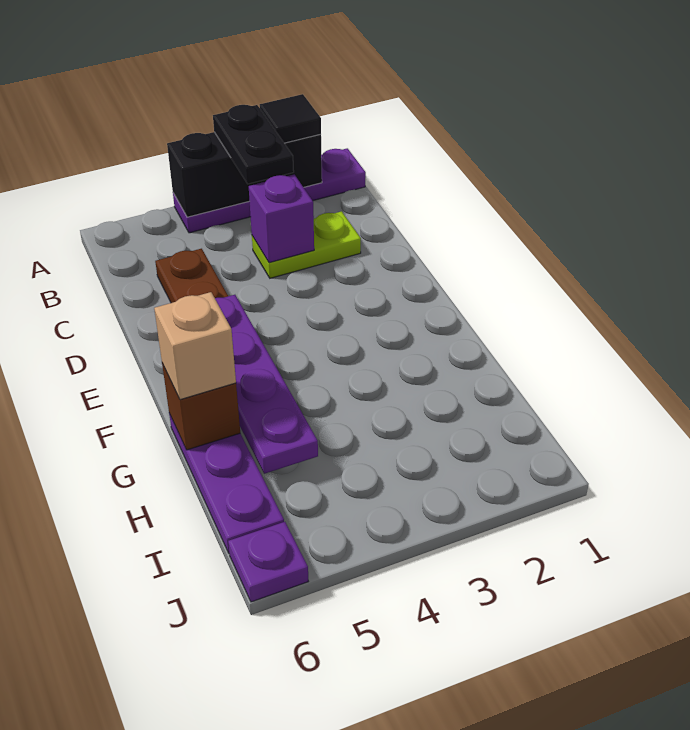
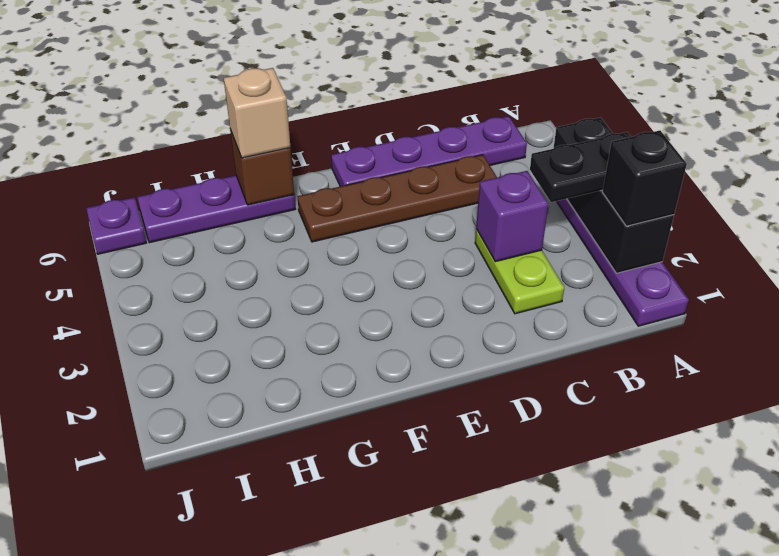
black 1x1 tile [260,94,321,143] -> black 1x1 brick [602,130,687,226]
purple 1x4 plate [215,295,318,474] -> purple 1x4 plate moved to [331,116,527,187]

